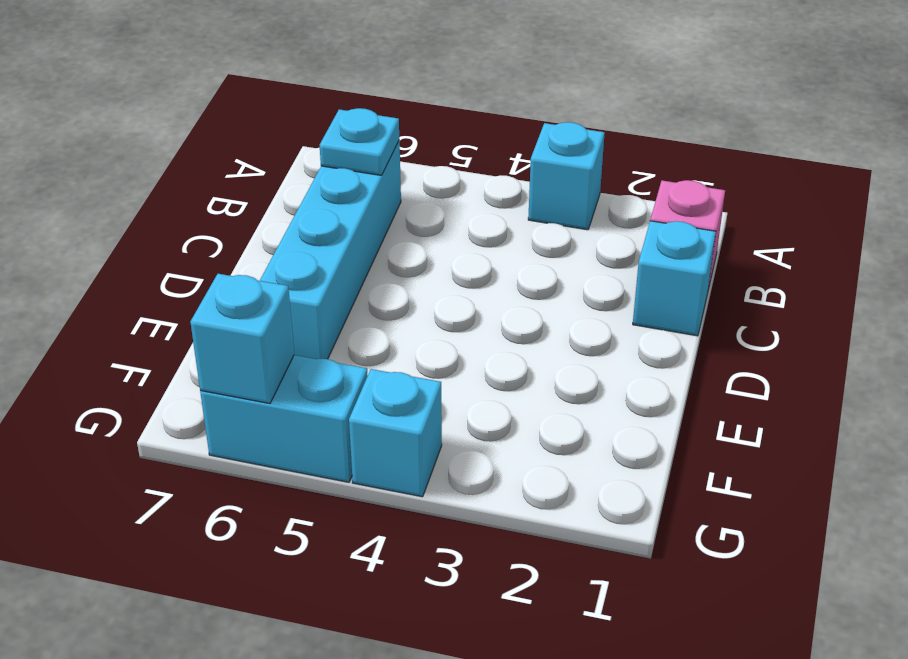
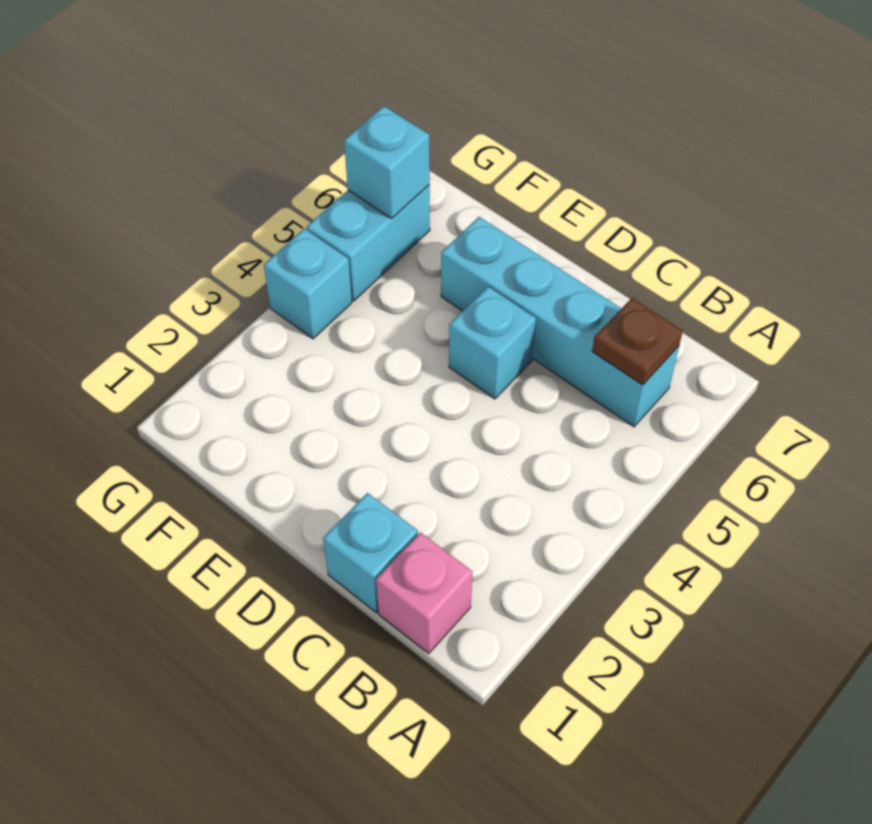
cyan 1x1 brick [528,122,605,230] -> cyan 1x1 brick moved to [449,287,536,399]
cyan 1x1 plate [320,108,399,175] -> brown 1x1 plate [592,298,683,385]

